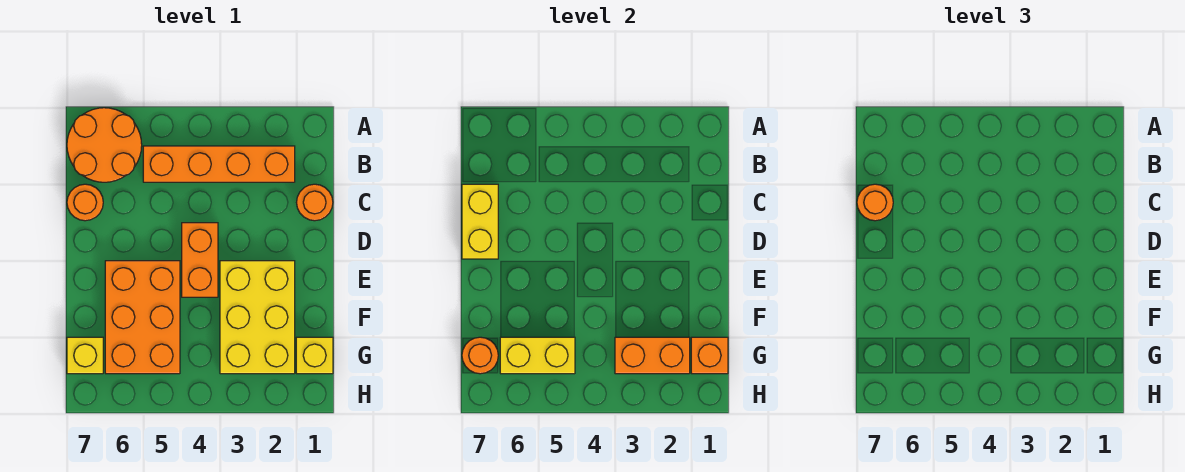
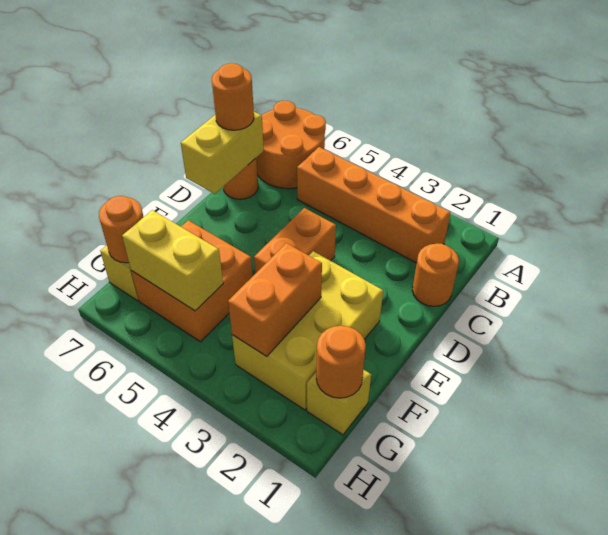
orange 2x3 brick [105,261,180,374] -> orange 2x2 brick [131,220,253,342]
orange 1x1 brick [691,337,728,374] -> orange 1x1 round brick [316,326,366,398]
orange 1x2 brick [615,337,690,374] -> orange 1x2 brick turned to [228,243,322,357]

